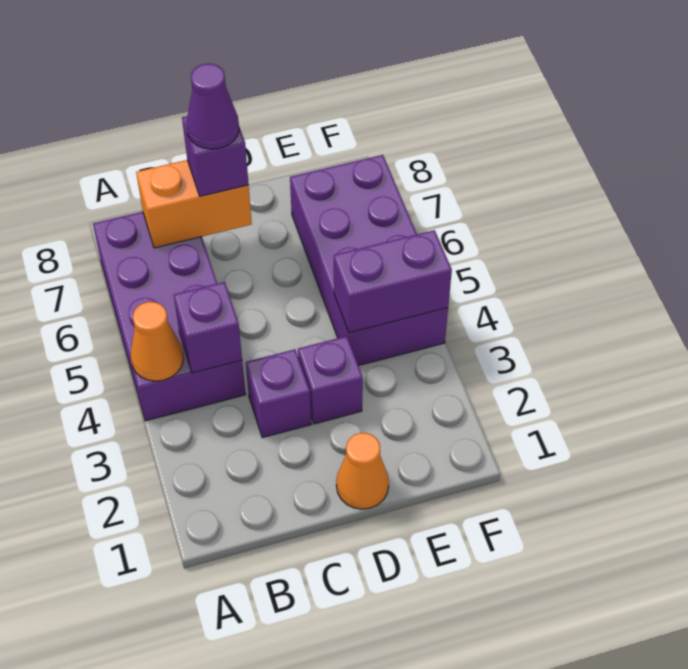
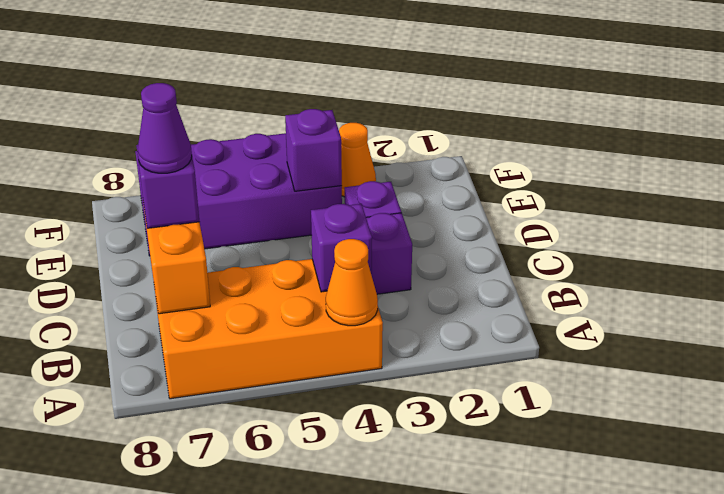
purple 2x4 brick [93,212,246,421] -> orange 2x4 brick [154,259,383,399]
orange 1x1 cone [336,433,389,509] -> orange 1x1 cone moved to [339,123,376,197]
purple 1x2 brick [334,230,452,333] -> purple 1x1 brick [285,109,342,191]

